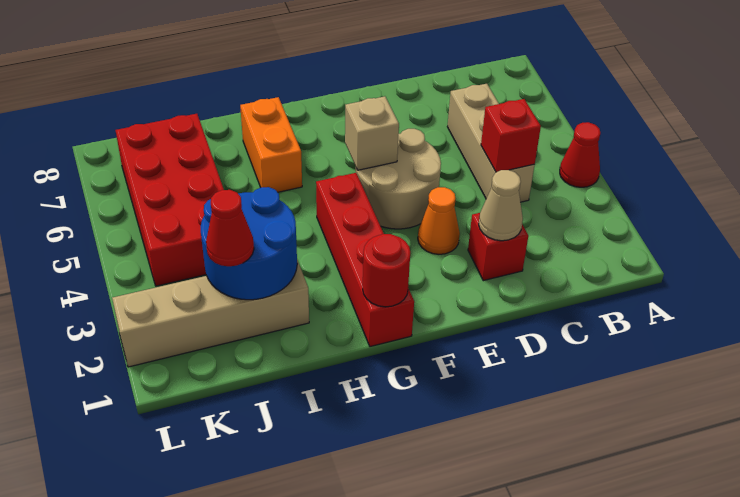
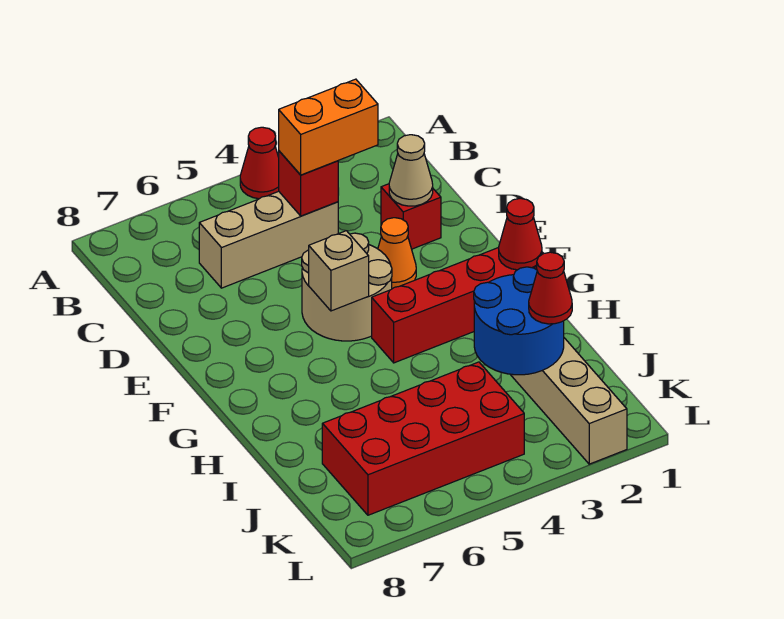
red 1x1 round brick [363,234,410,307] -> red 1x1 cone [499,198,542,270]
orange 1x2 brick [240,97,302,192] -> orange 1x2 brick moved to [279,79,378,175]

